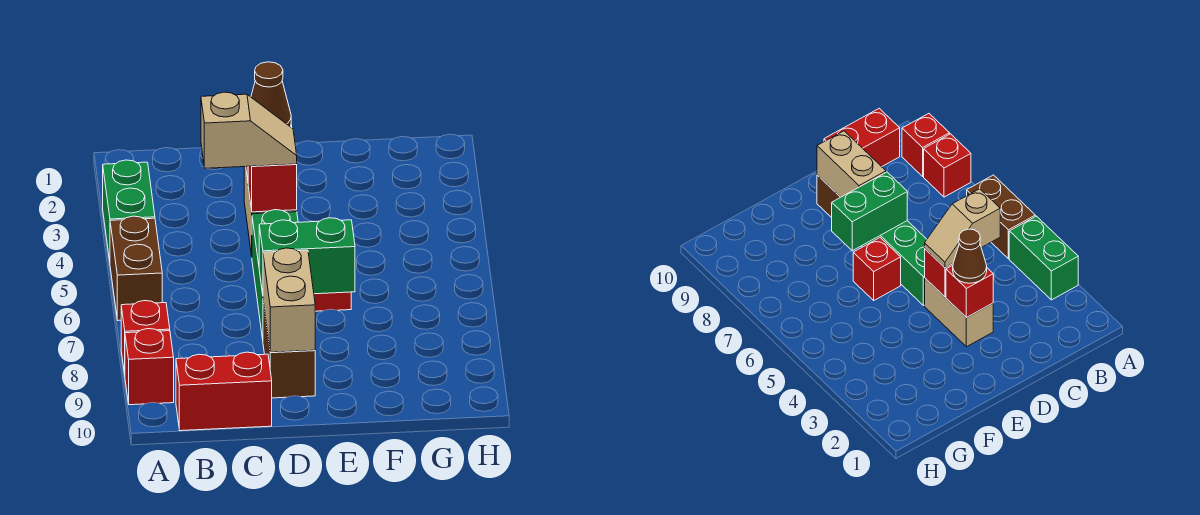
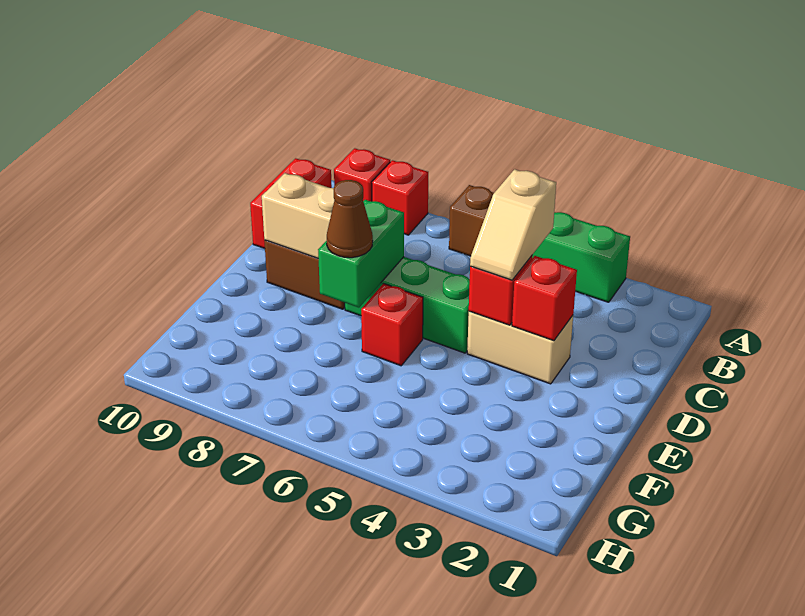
brown 1x1 cone [251,62,291,127] -> brown 1x1 cone moved to [327,180,373,258]

